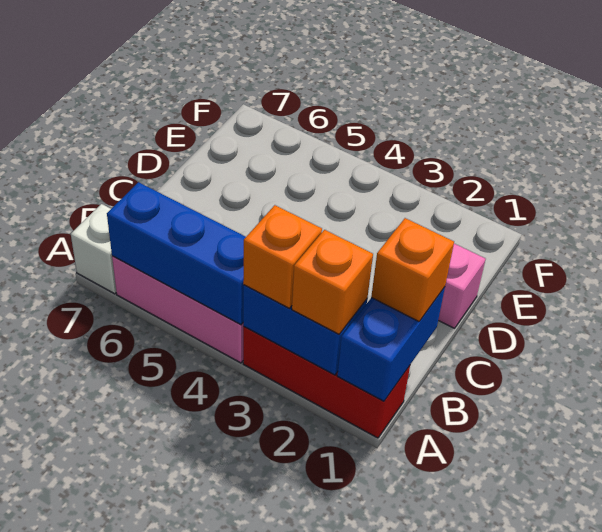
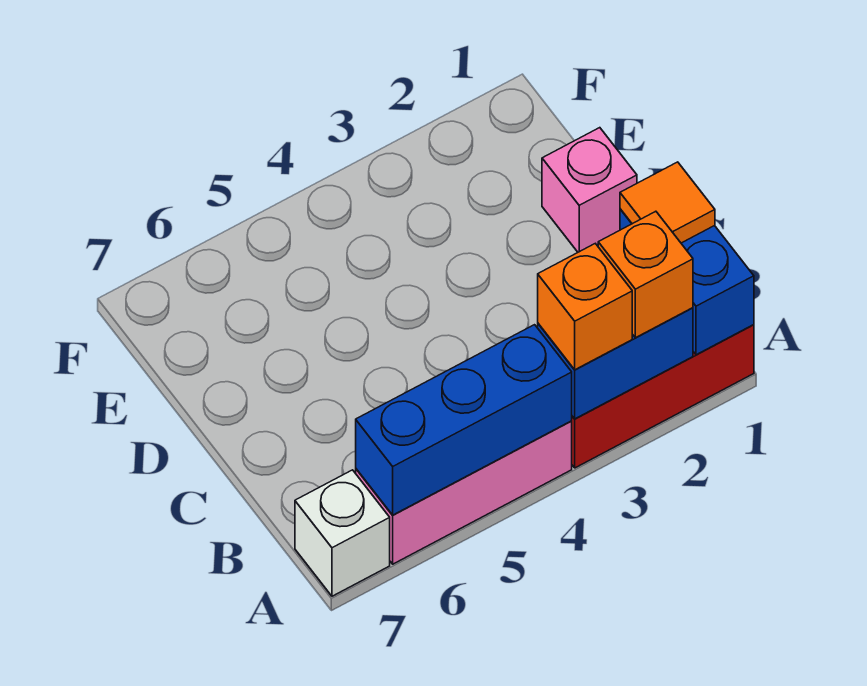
orange 1x1 brick [371,218,454,321] -> orange 1x1 tile [620,162,715,243]

